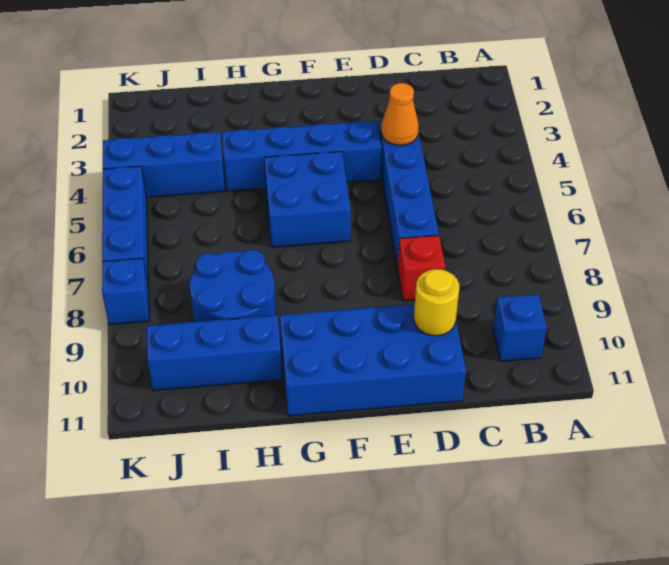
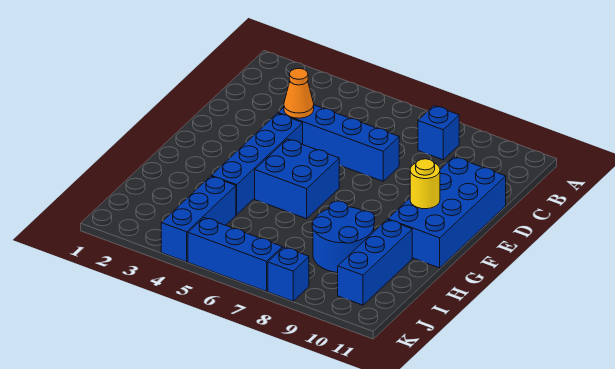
blue 1x1 brick [493,294,547,361] -> blue 1x1 brick moved to [418,106,459,160]
red 1x1 brick [398,235,445,301] -> none
yellow 1x1 round brick [414,269,459,336] -> yellow 1x1 round brick moved to [410,159,440,209]

